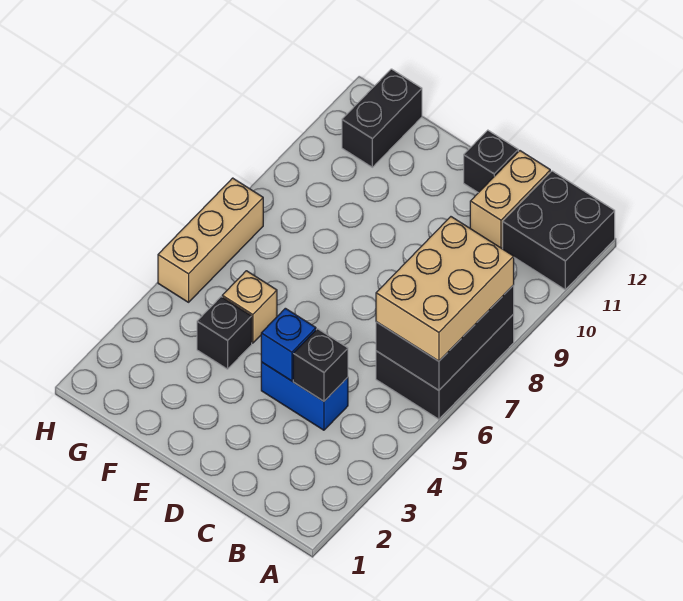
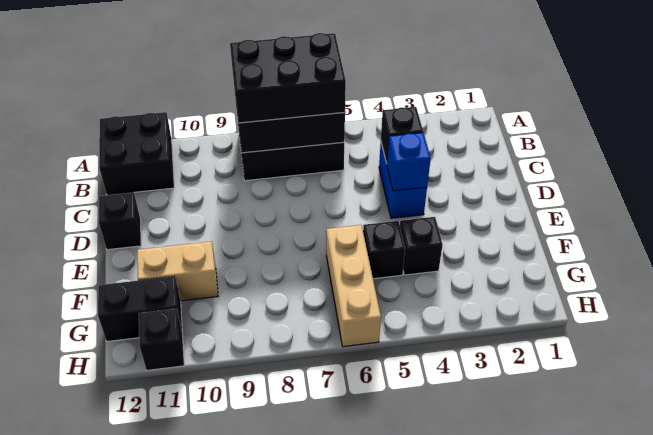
tan 2x3 brick [376,217,514,361] -> black 2x3 brick [230,33,346,123]
tan 1x2 brick [470,151,550,248] -> tan 1x2 brick moved to [137,241,218,301]
tan 1x1 brick [222,271,277,343] -> black 1x1 brick [363,221,405,279]
tan 1x3 brick [158,178,263,302] -> tan 1x3 brick turned to [326,225,381,347]
none -> black 1x1 brick [139,309,184,370]

